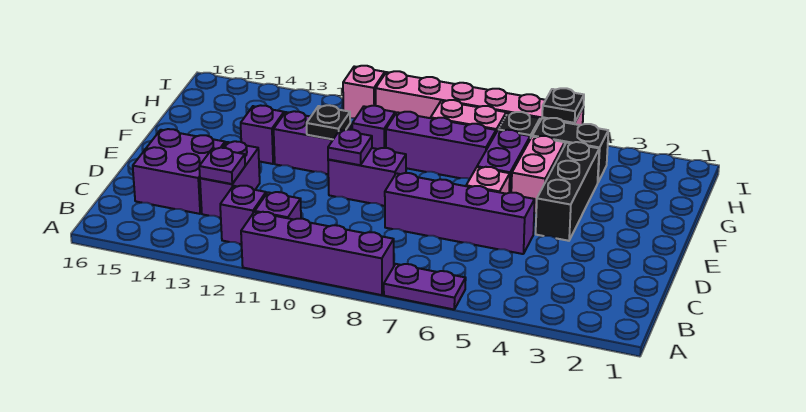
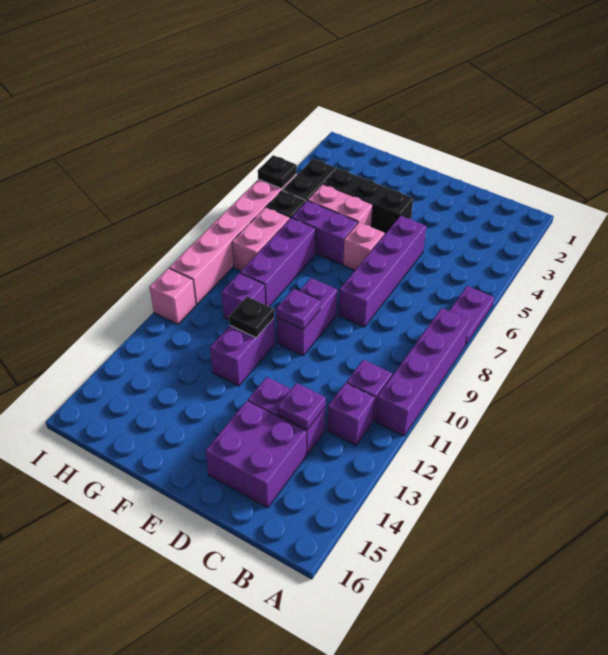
purple 1x1 brick [241,105,284,164] -> none

